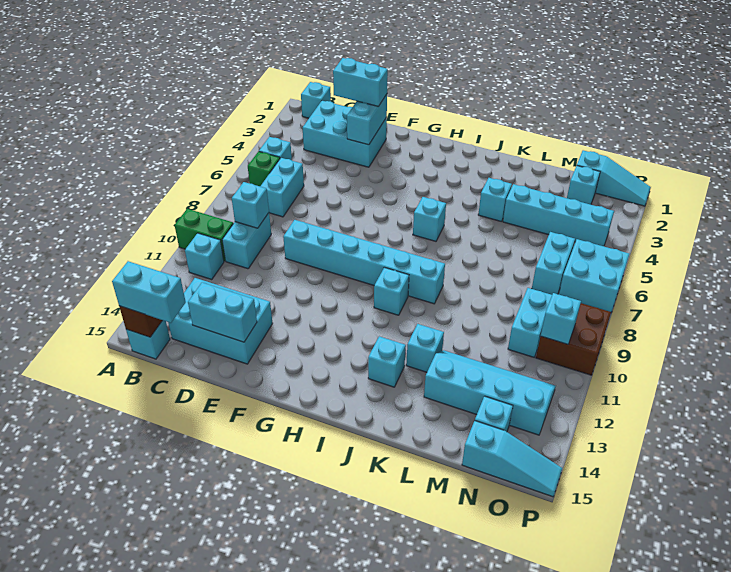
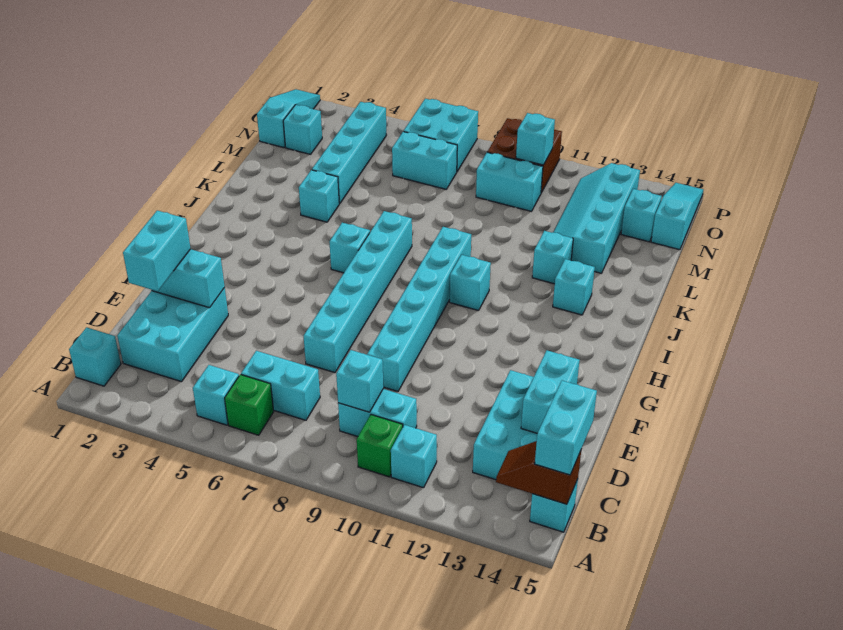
green 1x2 brick [175,209,233,261] -> green 1x1 brick [357,415,403,477]
none -> cyan 1x6 brick [304,211,412,373]

